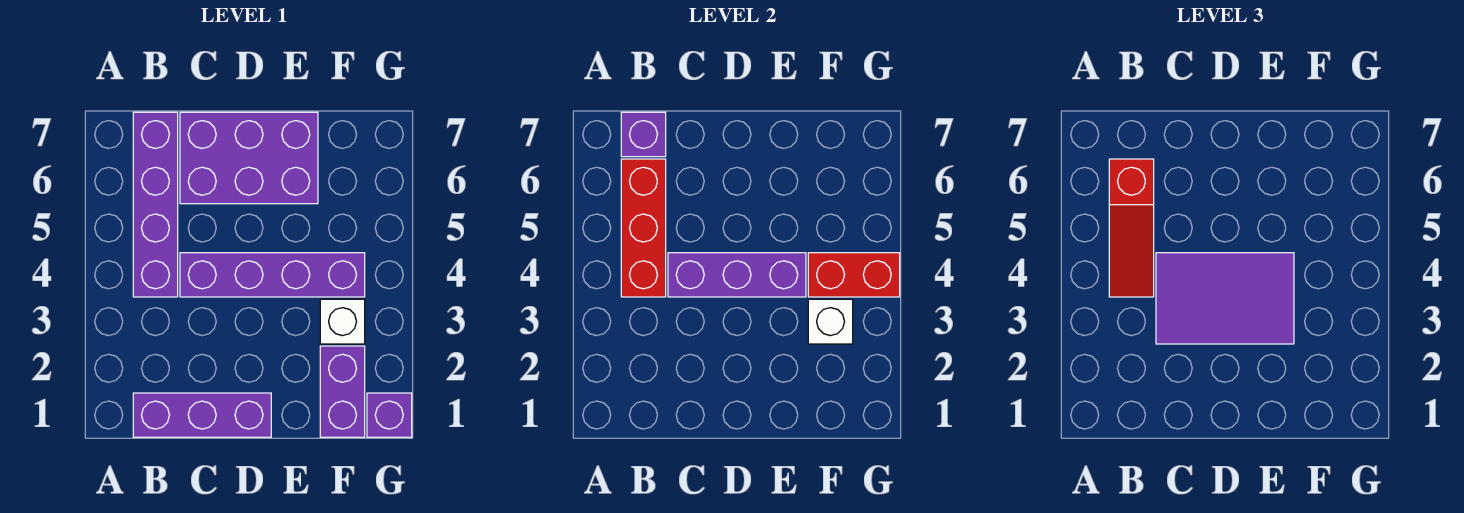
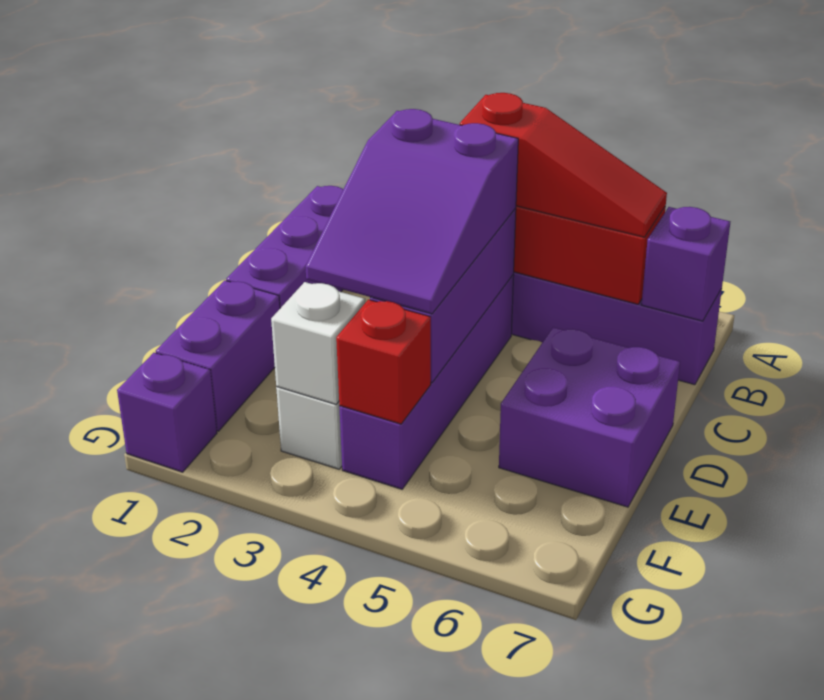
red 1x3 slope [1109,159,1154,297] -> red 1x3 slope turned to [460,93,667,237]
purple 2x3 tile [1156,253,1294,344] -> purple 2x3 slope [306,109,518,314]
purple 2x3 brick [180,112,318,204] -> purple 2x2 brick [499,327,680,507]
purple 1x2 brick [320,346,365,437] -> purple 1x2 brick turned to [156,280,280,431]
red 1x2 brick [808,253,900,297] -> red 1x1 brick [336,300,431,424]

